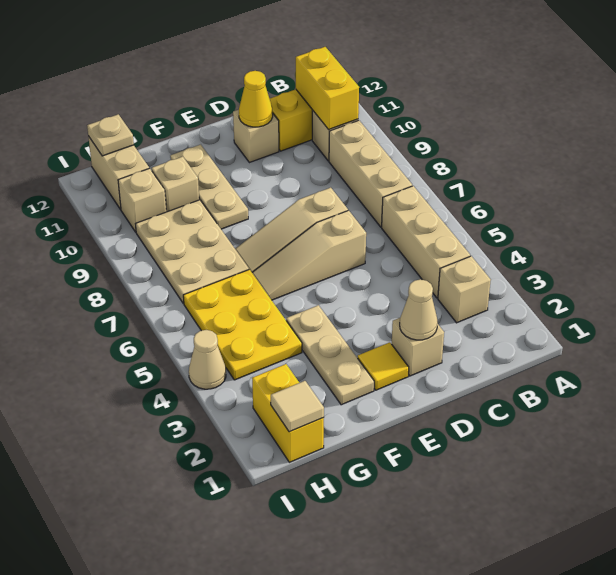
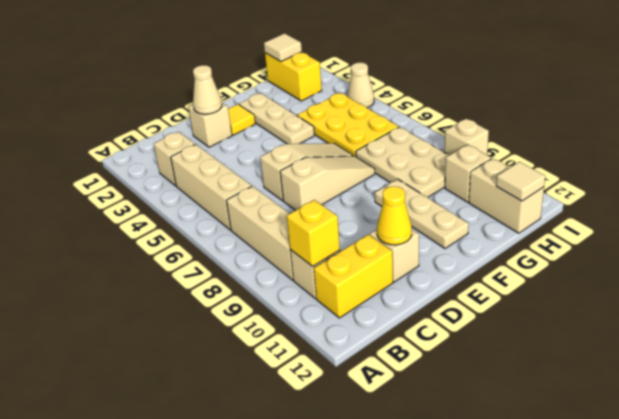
yellow 1x2 brick [296,47,359,130] -> yellow 1x1 brick [287,200,340,266]
tan 1x1 brick [152,156,199,212] -> tan 1x1 brick moved to [444,119,489,155]
tan 1x1 plate [87,114,134,156] -> tan 1x1 tile [496,162,545,201]

